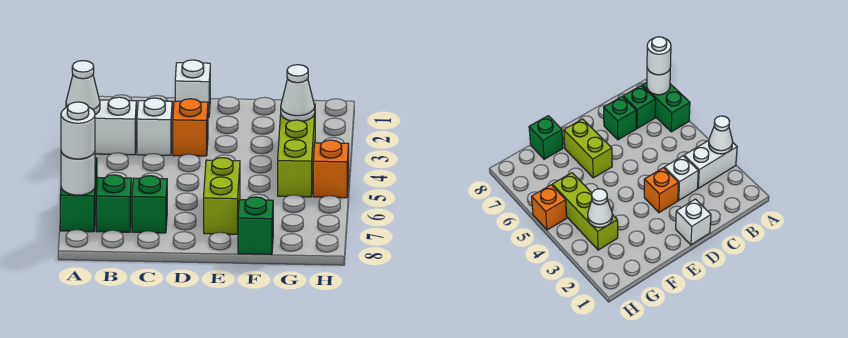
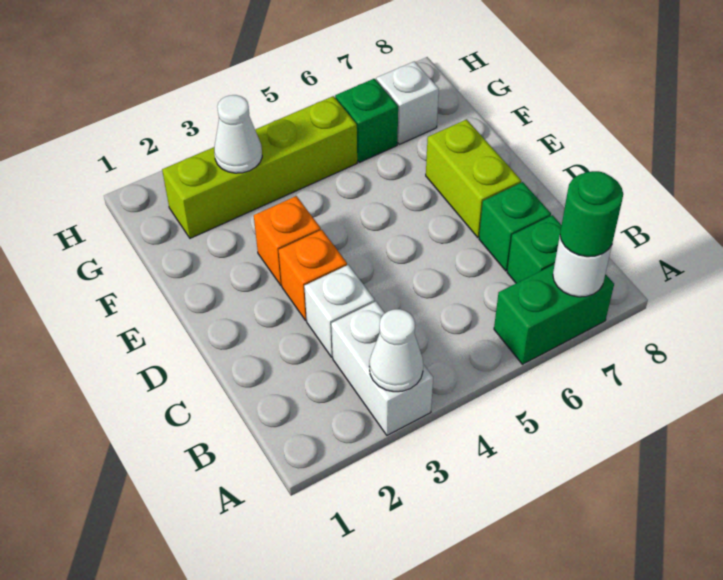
white 1x1 round brick [61,102,95,159] -> green 1x1 round brick [560,171,623,257]
white 1x1 brick [175,60,210,117] -> white 1x1 brick moved to [376,61,439,144]
lime 1x2 brick [204,158,240,234] -> lime 1x2 brick turned to [426,119,521,237]
green 1x1 brick [238,197,273,254] -> green 1x1 brick moved to [335,79,398,162]
lime 1x3 brick [278,104,315,197] -> lime 1x4 brick [162,96,357,238]
orange 1x1 brick [313,140,349,198] -> orange 1x1 brick moved to [254,196,321,285]

